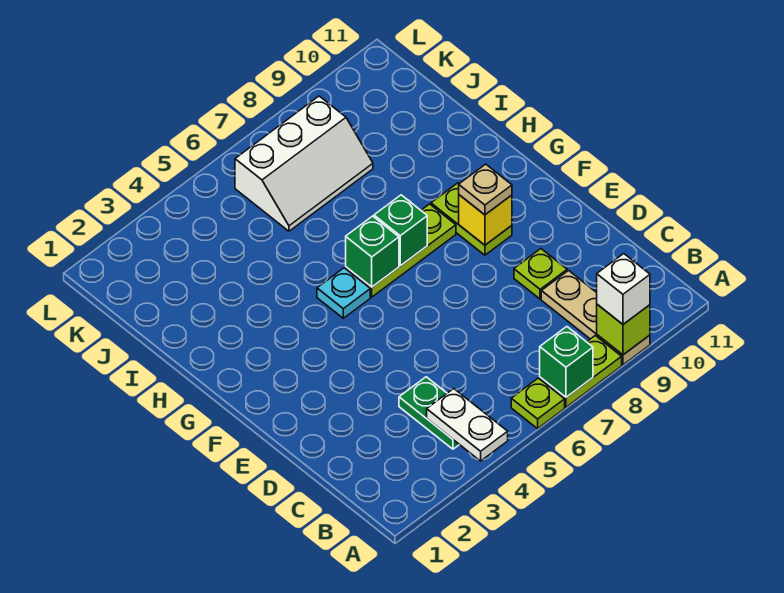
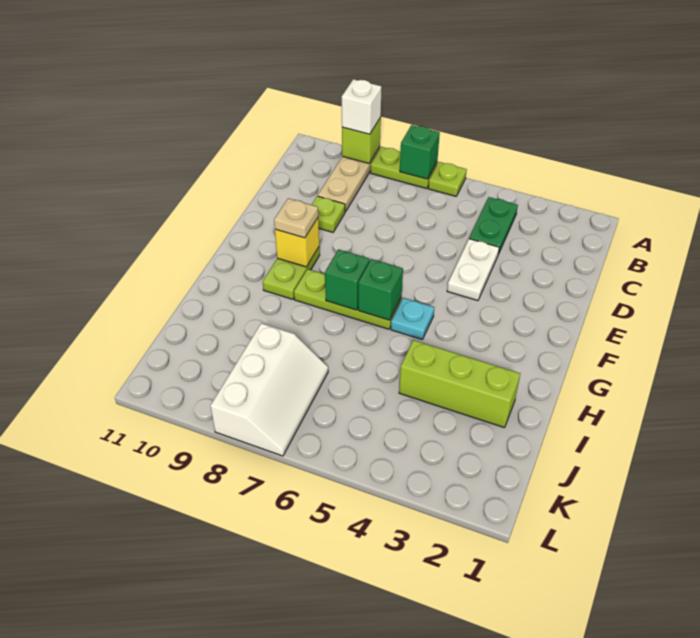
white 1x2 plate [427,389,508,461] -> white 1x2 plate moved to [447,239,499,301]
none -> lime 1x3 brick [399,340,520,428]
white 2x3 slope [235,96,373,231] -> white 2x3 slope turned to [210,323,328,456]

